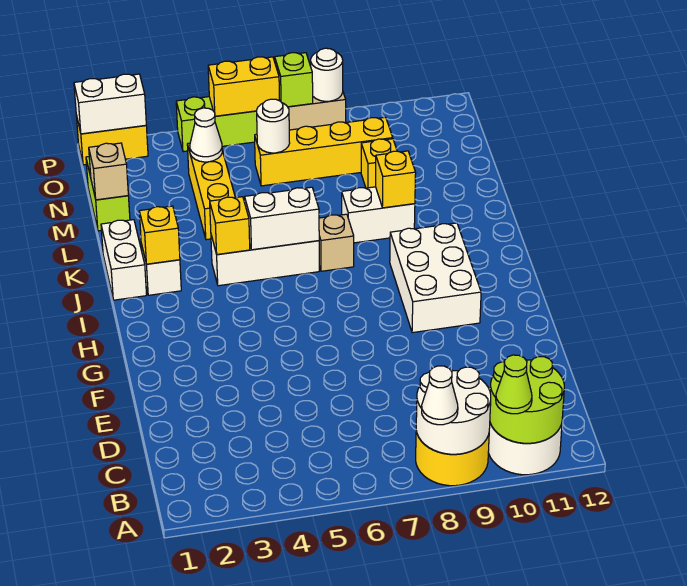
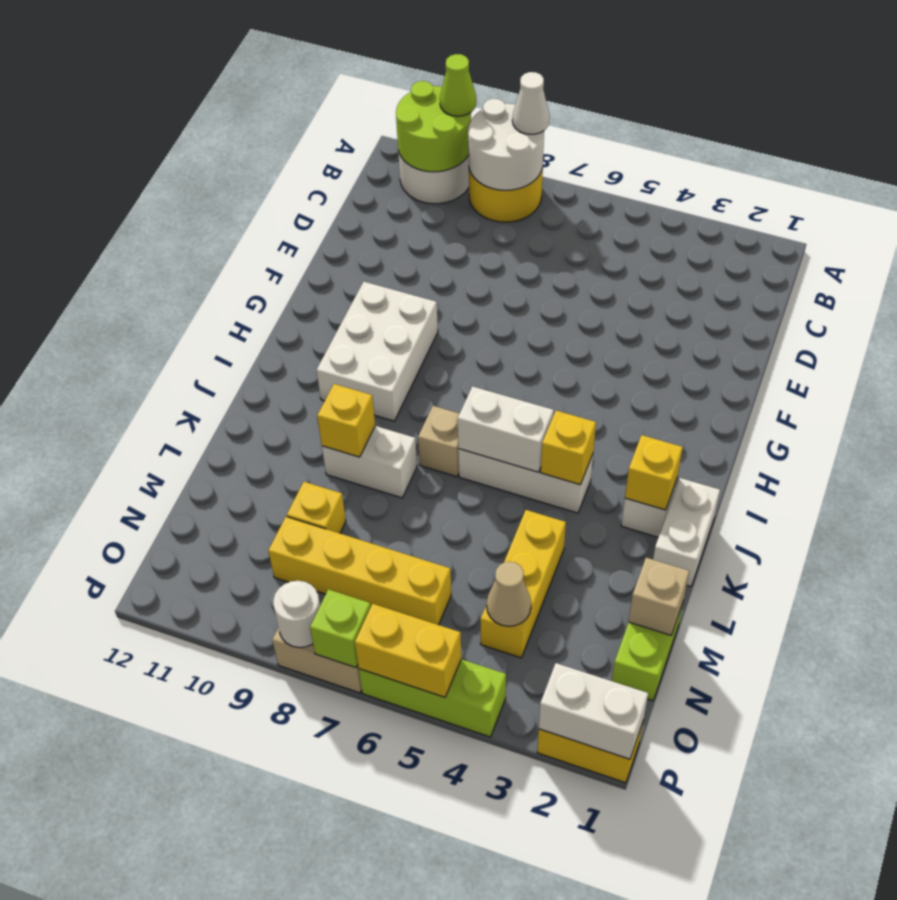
white 1x1 cone [190,108,222,162] -> tan 1x1 cone [487,562,531,626]
white 1x1 round brick [257,99,290,153] -> none

